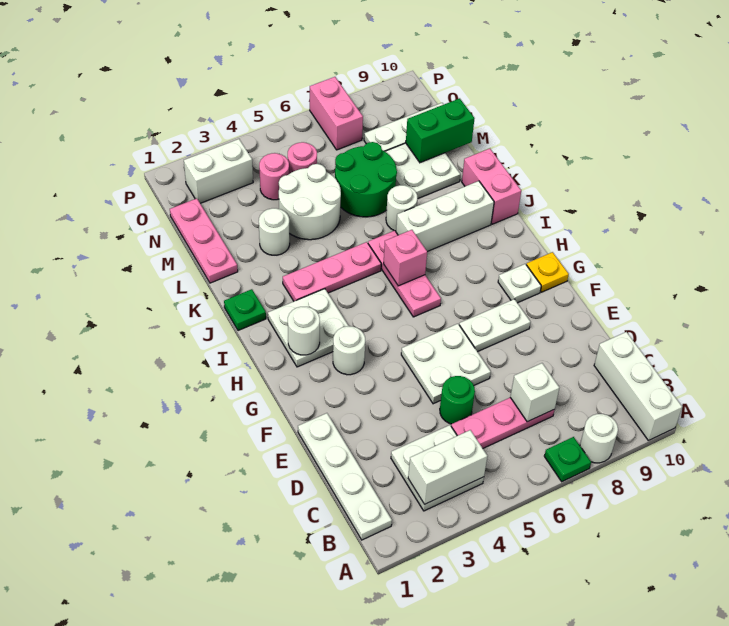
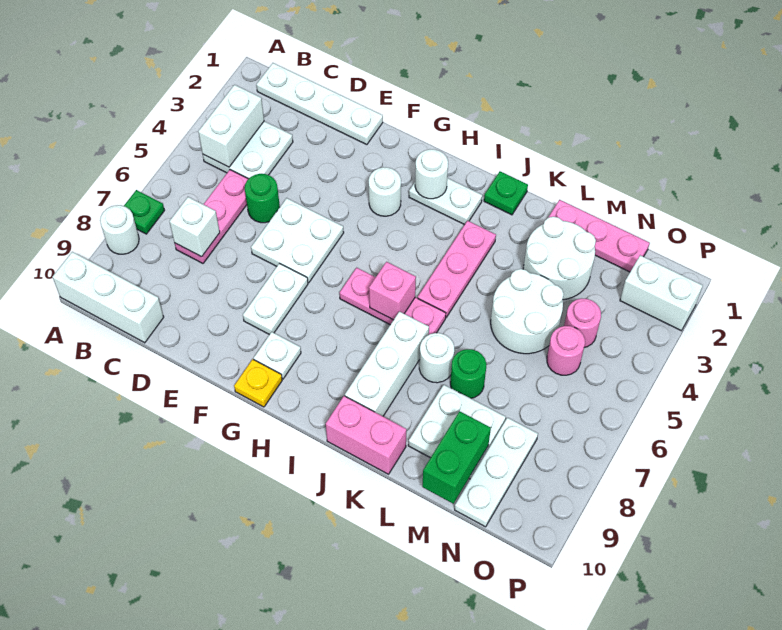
white 2x2 plate [268,289,348,367] -> white 1x2 plate [409,178,482,225]
white 1x1 round brick [259,208,290,255] -> white 2x2 round brick [523,217,596,300]
green 2x2 round brick [335,142,397,217] -> green 1x1 round brick [450,349,486,398]
white 1x2 brick [184,139,253,203] -> white 1x2 brick turned to [620,255,703,331]
pink 1x2 brick [310,77,363,150] -> none

